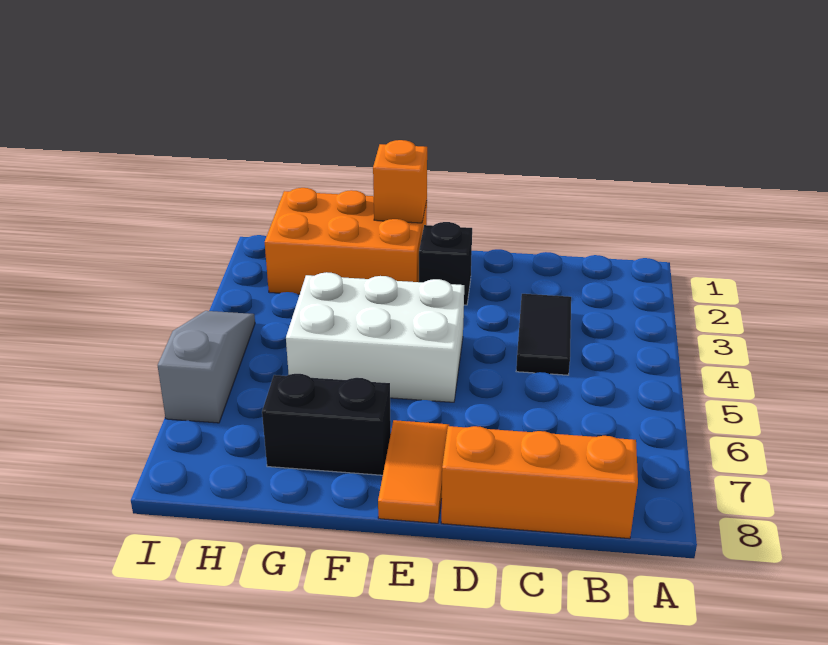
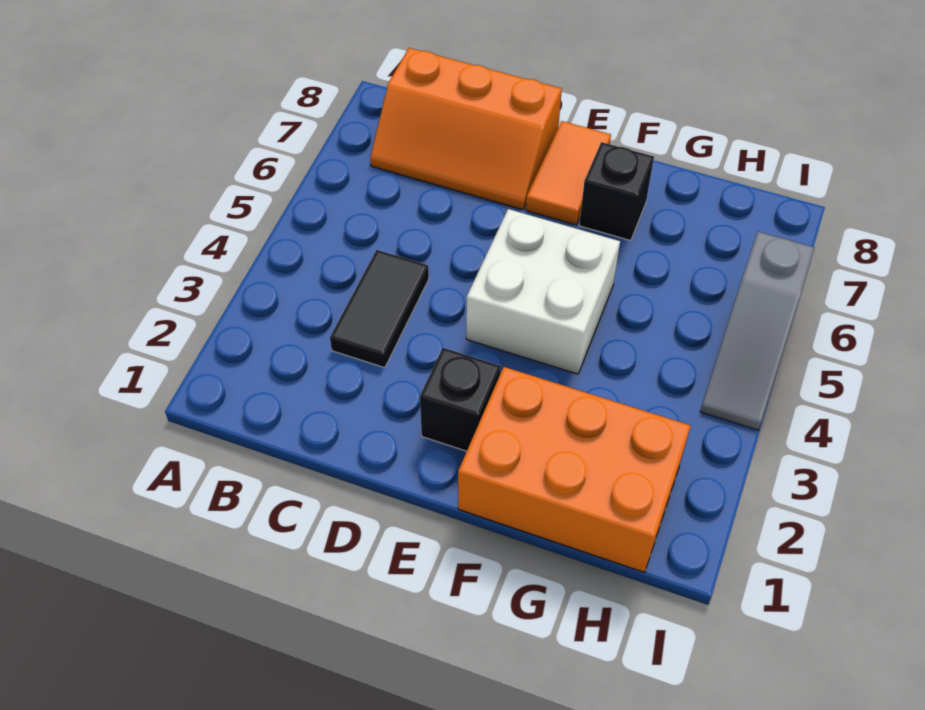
white 2x3 brick [286,272,464,402] -> white 2x2 brick [466,209,620,374]
orange 1x1 brick [373,140,427,223] -> none
black 1x2 brick [262,374,391,475] -> black 1x1 brick [579,142,654,241]

